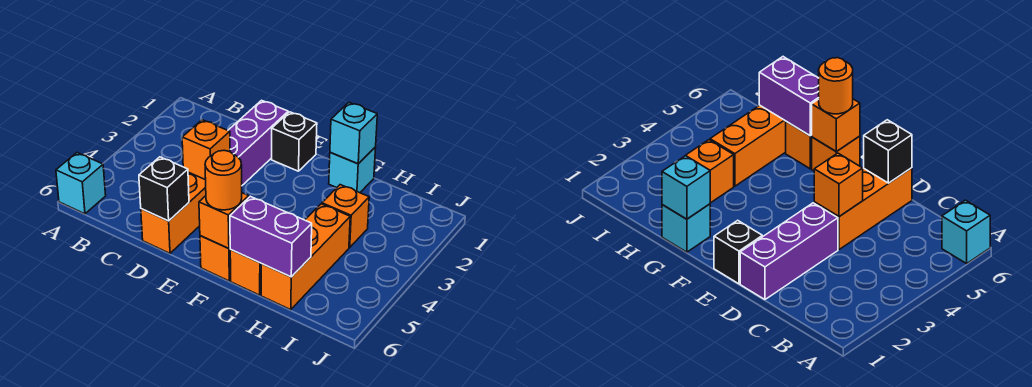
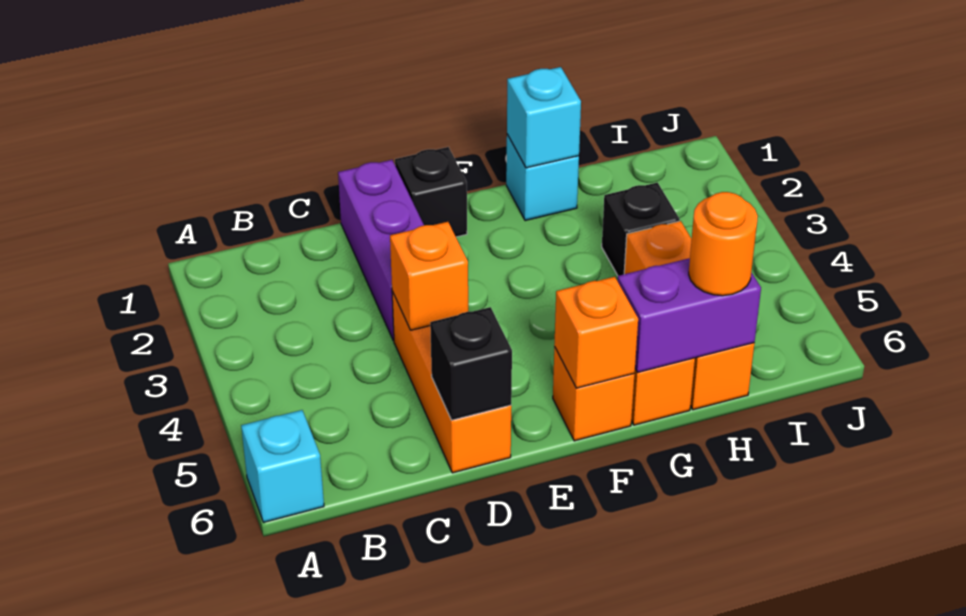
orange 1x1 round brick [205,150,242,210] -> orange 1x1 round brick moved to [689,192,758,296]
orange 1x1 brick [322,185,369,247] -> black 1x1 brick [602,182,680,276]

